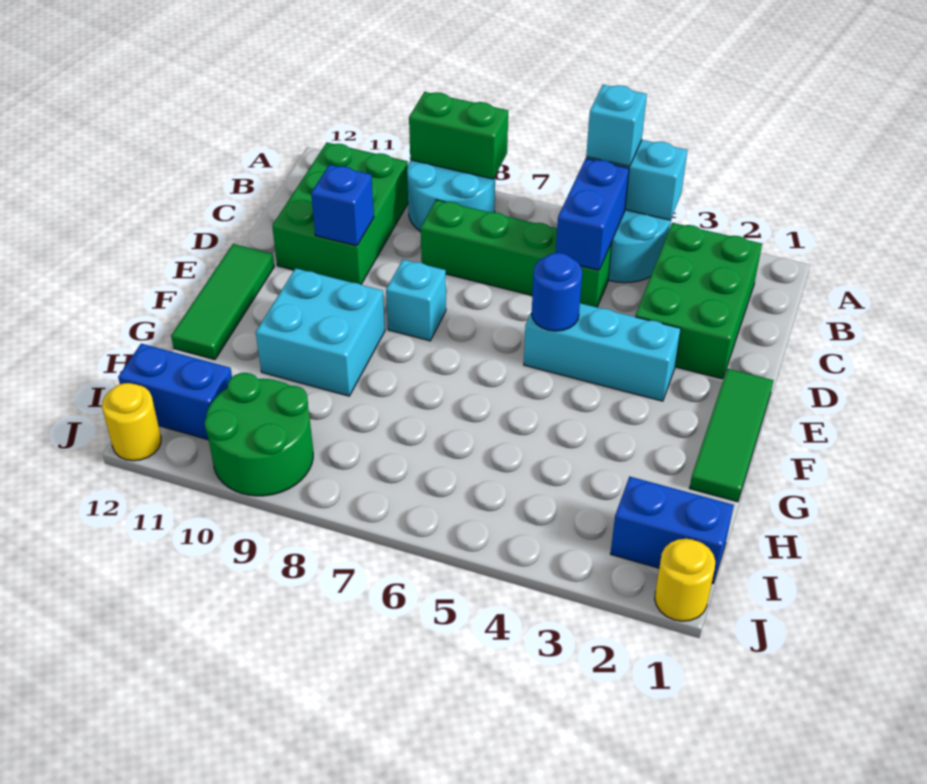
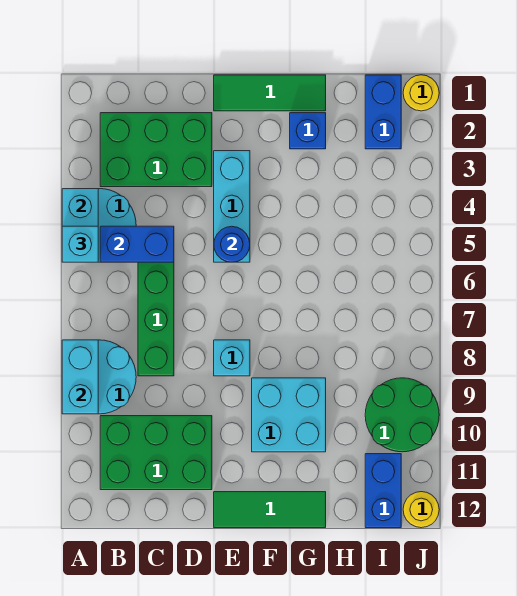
green 1x2 brick [409,92,508,179] -> cyan 1x2 brick [62,340,98,414]
blue 1x1 brick [311,165,374,246] -> blue 1x1 brick moved to [290,113,326,149]

